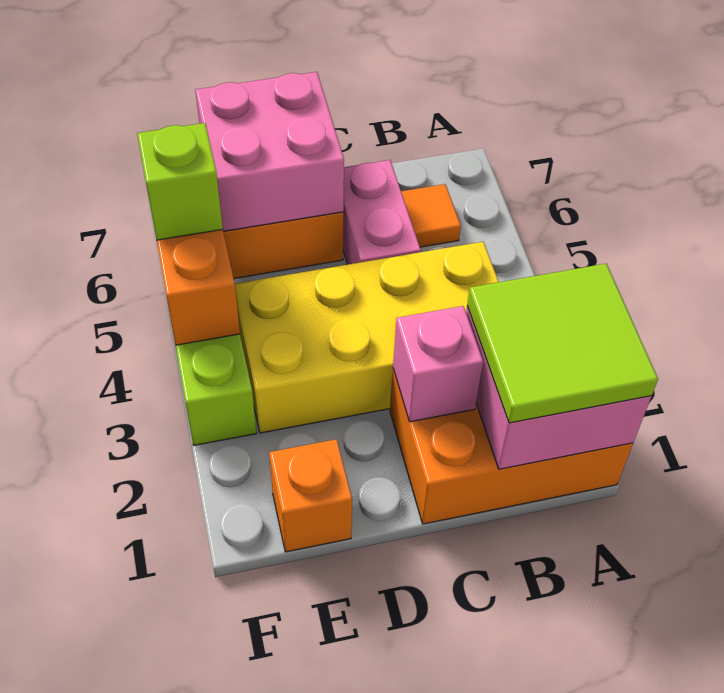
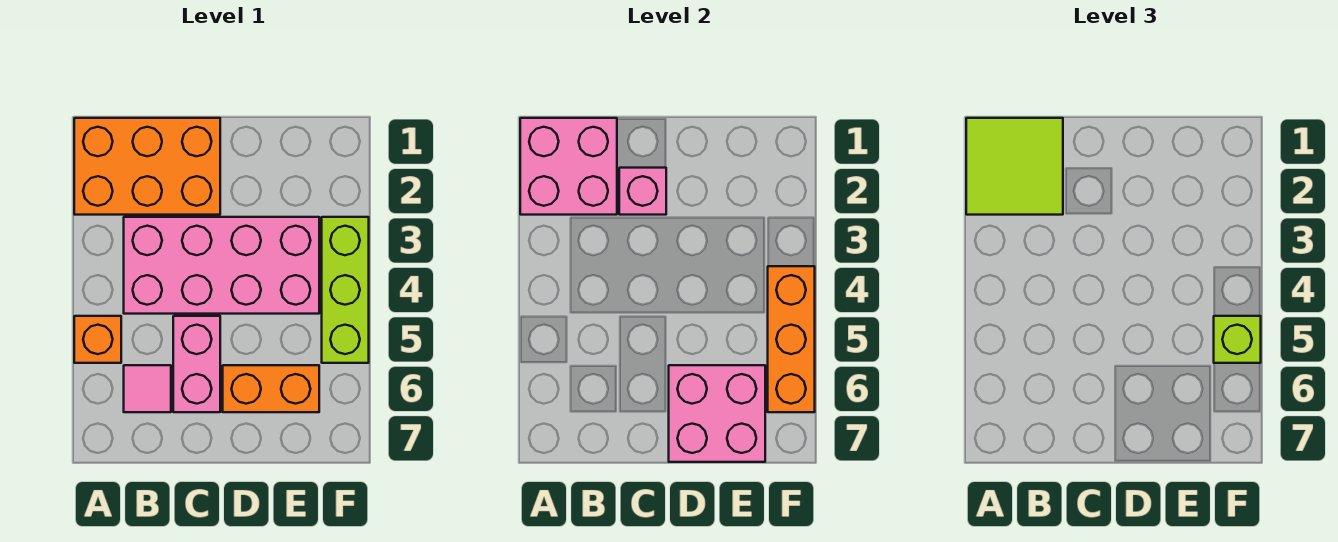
yellow 2x4 brick [235,242,499,433] -> pink 2x4 brick [124,217,319,314]
orange 1x1 tile [401,184,461,247] -> pink 1x1 tile [124,365,171,412]
orange 1x1 brick [269,439,352,552] -> orange 1x1 brick moved to [74,316,121,363]

